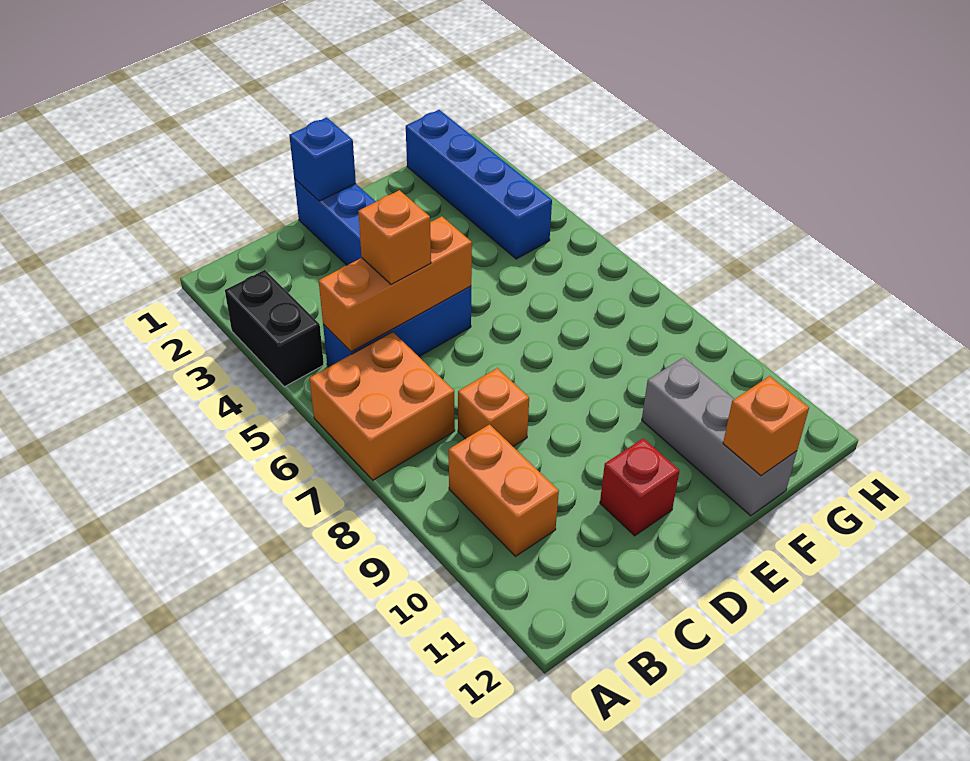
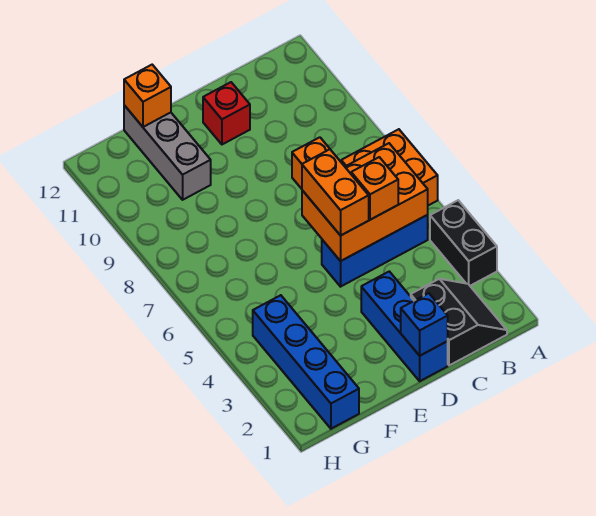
none -> black 2x2 slope [411,279,507,365]
orange 1x3 brick [319,216,472,352] -> orange 2x3 brick [302,143,428,261]
orange 1x2 brick [449,424,559,556] -> orange 1x2 brick moved to [302,149,369,236]

